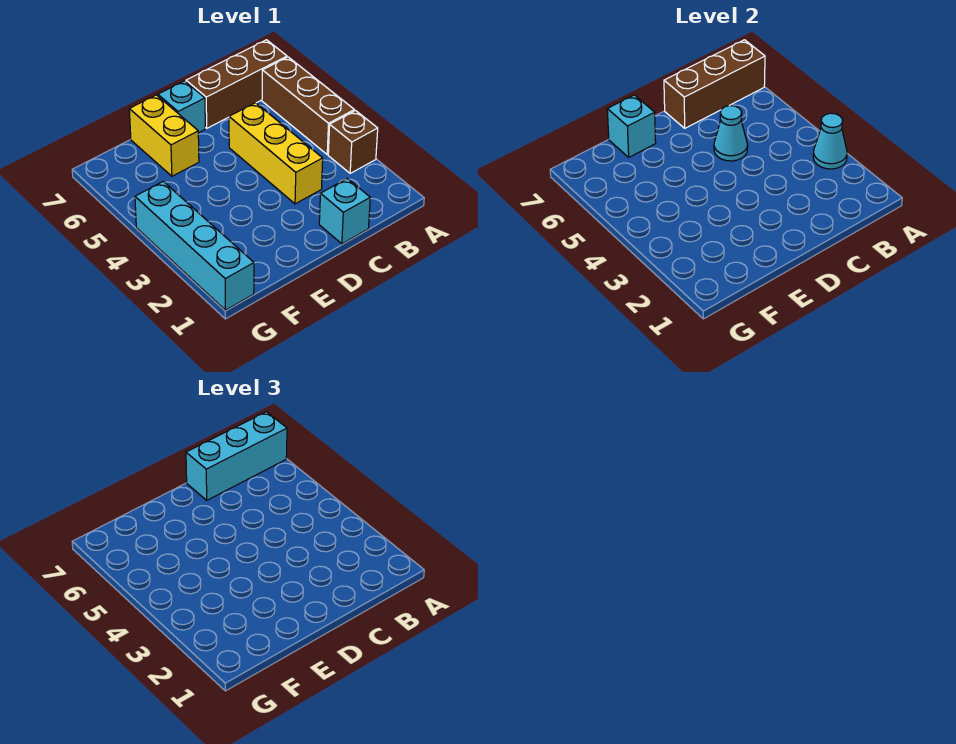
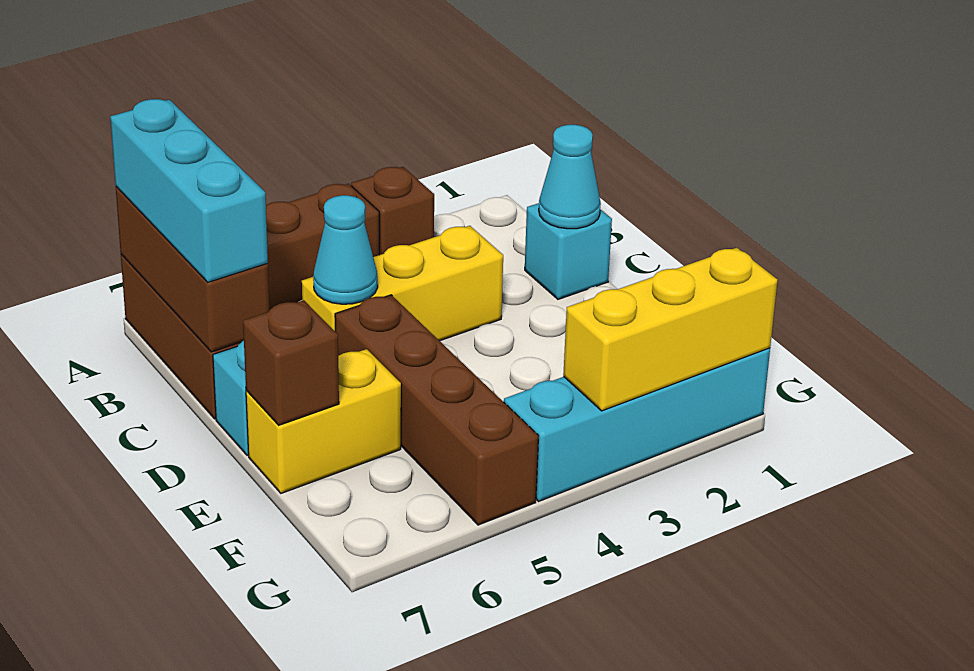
cyan 1x1 cone [813,113,847,169] -> cyan 1x1 cone moved to [539,125,601,229]
none -> brown 1x4 brick [335,295,538,525]
cyan 1x1 brick [607,95,656,157] -> brown 1x1 brick [243,300,339,425]
none -> yellow 1x3 brick [563,248,777,411]

